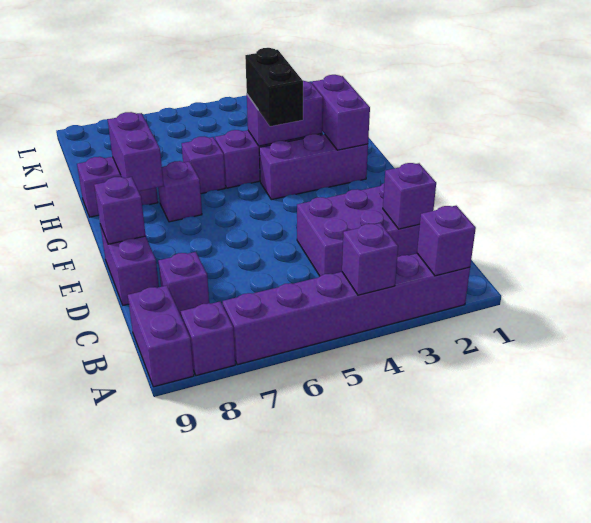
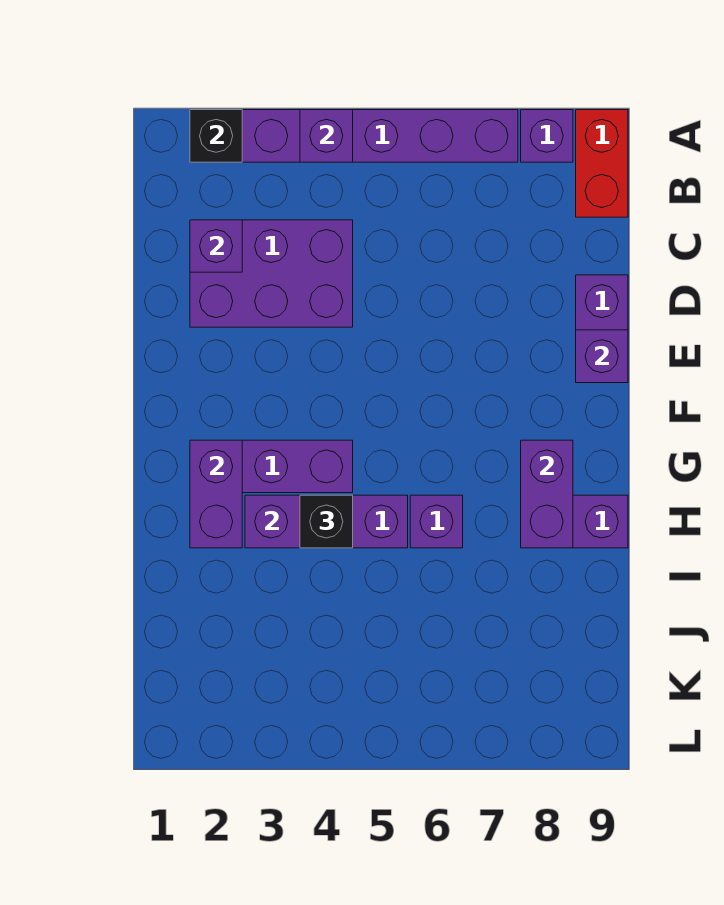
purple 1x1 brick [417,206,476,276] -> black 1x1 brick [190,110,242,162]
purple 1x2 brick [128,286,194,387] -> red 1x2 brick [576,110,628,217]
purple 1x1 brick [158,252,209,316] -> none
black 1x2 brick [245,48,303,126] -> black 1x1 brick [300,495,353,548]
purple 1x1 brick [158,161,202,222] -> none

